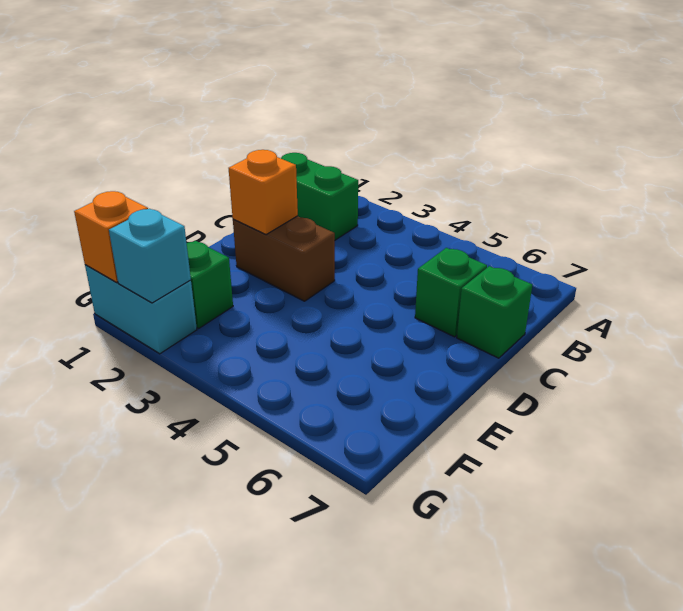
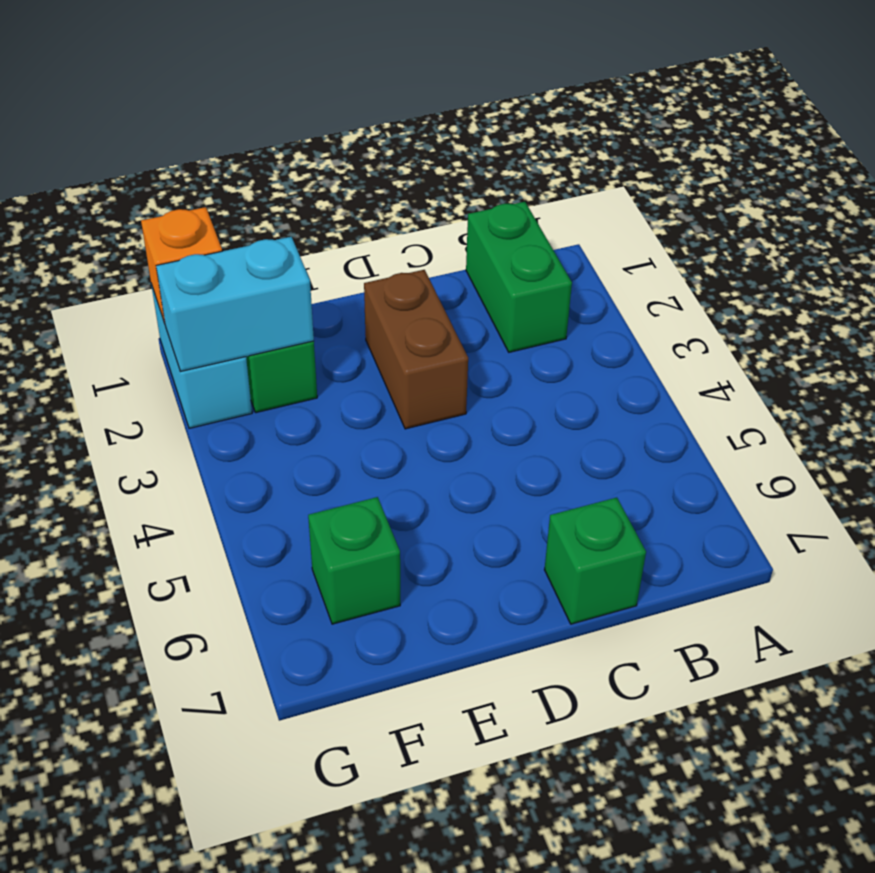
green 1x1 brick [415,248,487,337] -> green 1x1 brick moved to [308,497,400,624]
orange 1x1 brick [229,150,298,235] -> none
cyan 1x1 brick [109,209,191,303] -> cyan 1x2 brick [156,237,314,372]

